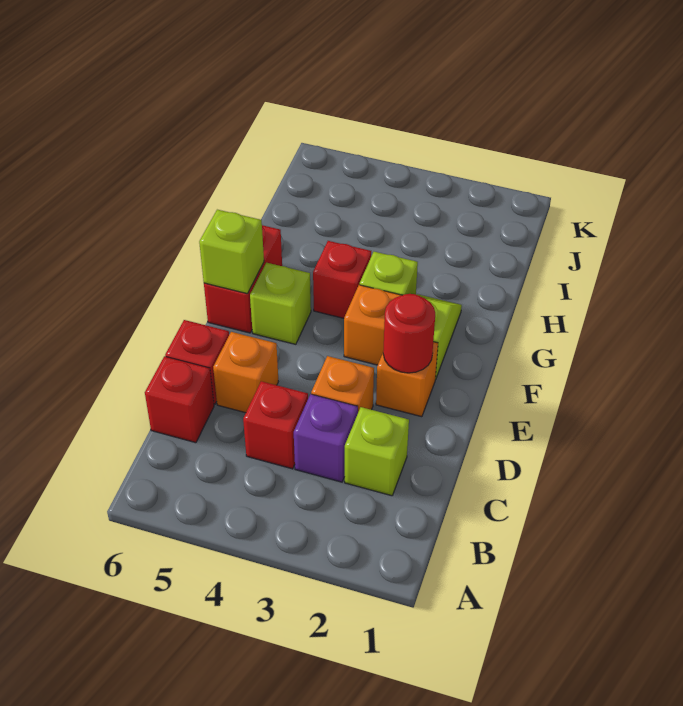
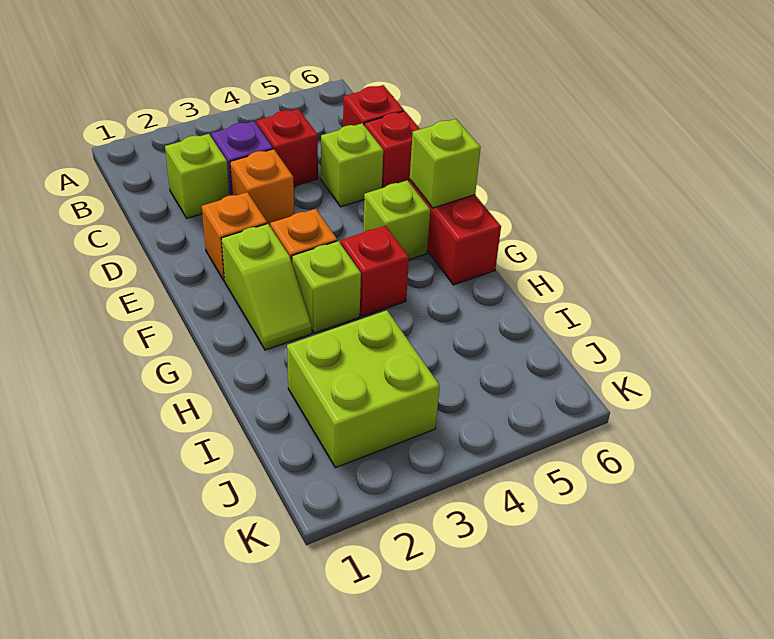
orange 1x1 brick [213,332,278,413] -> lime 1x1 brick [321,123,383,207]
red 1x1 round brick [383,294,435,373] -> none
none -> lime 2x2 brick [287,310,440,468]

